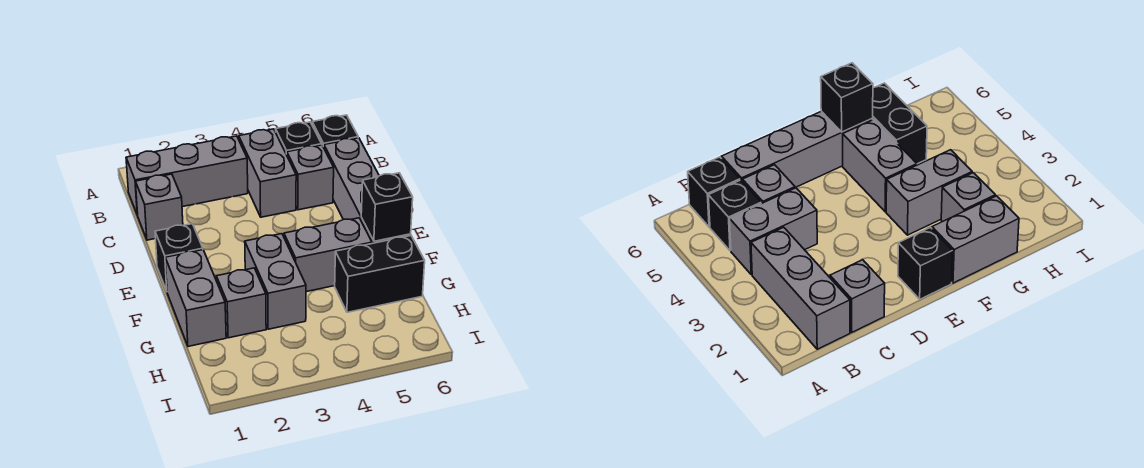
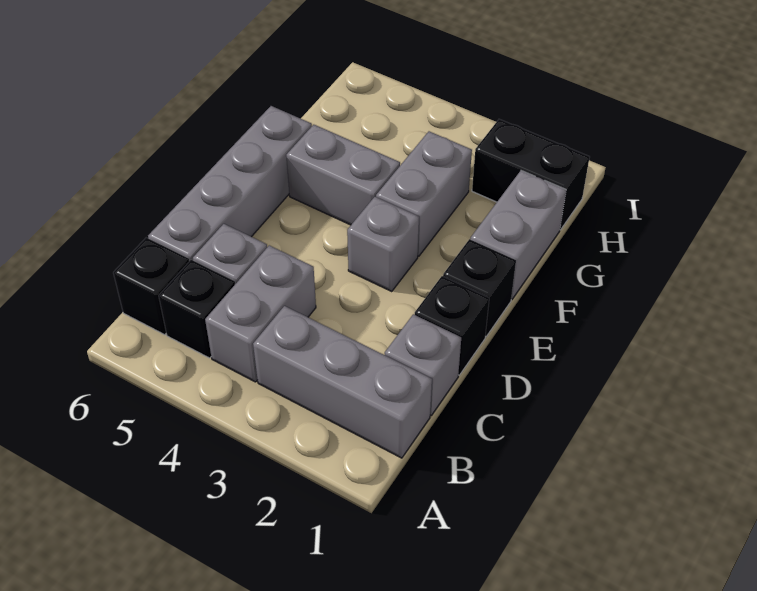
black 1x1 brick [361,173,413,241] -> black 1x1 brick moved to [415,276,489,375]
grey 1x1 brick [216,268,266,338] -> grey 1x1 brick moved to [347,197,419,291]
black 1x2 brick [335,236,425,312] -> black 1x2 brick moved to [472,119,590,230]

